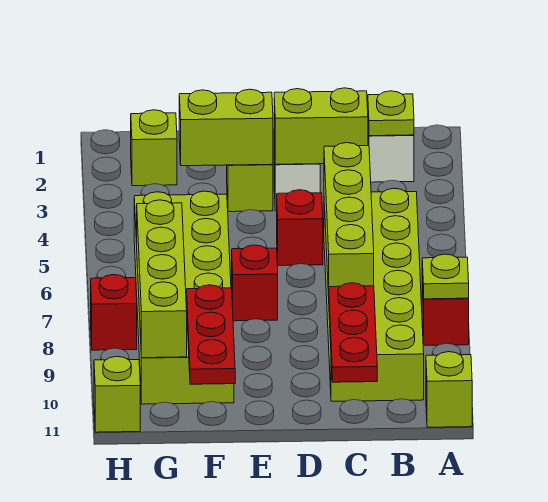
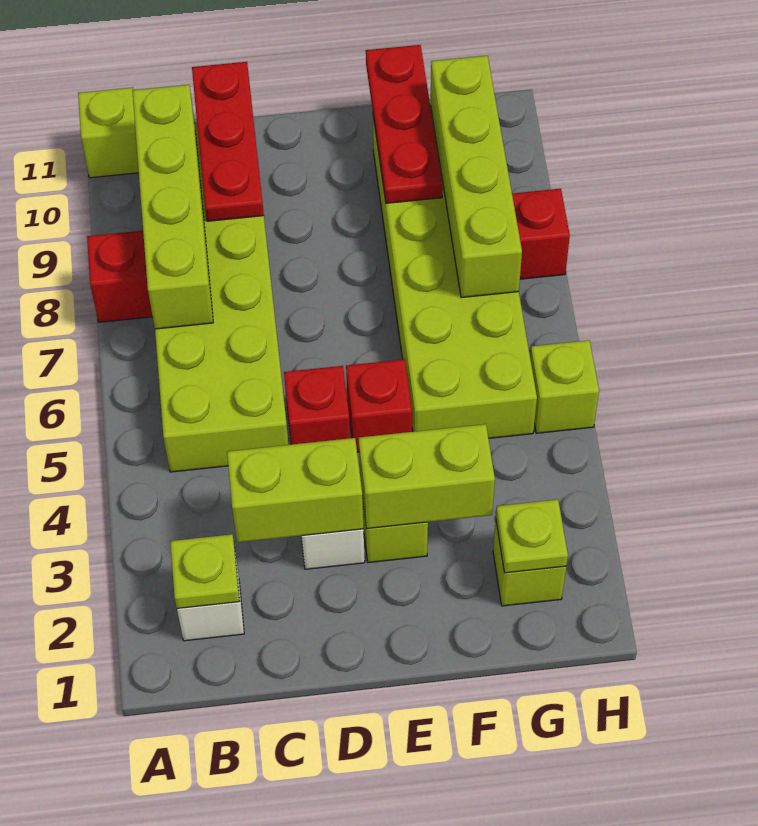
lime 1x1 plate [422,254,469,299] -> lime 1x1 plate moved to [496,499,568,573]
lime 1x4 brick [324,143,374,296] -> lime 1x4 brick moved to [132,85,213,329]
red 1x1 brick [232,245,278,321] -> red 1x1 brick moved to [346,359,412,452]
lime 1x1 brick [94,356,140,432] -> lime 1x1 brick moved to [530,340,599,433]

